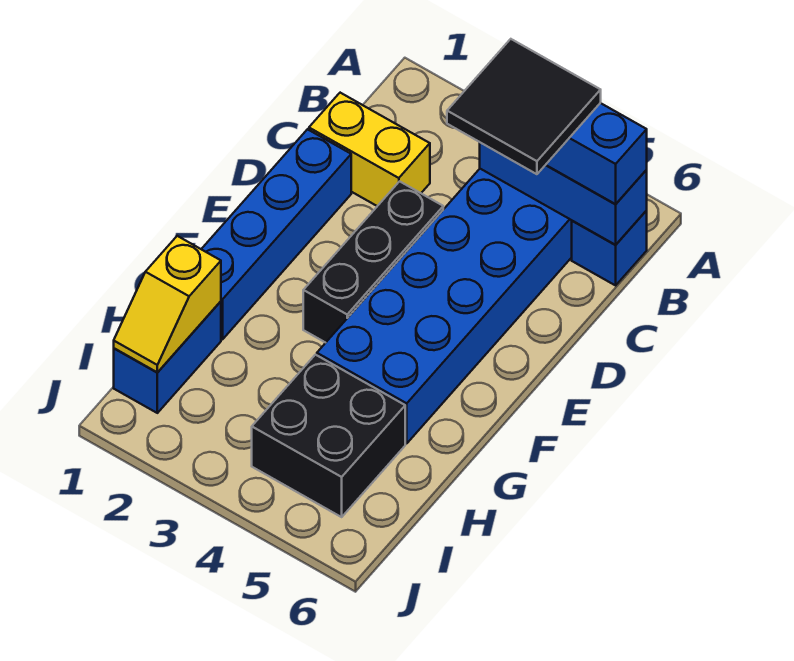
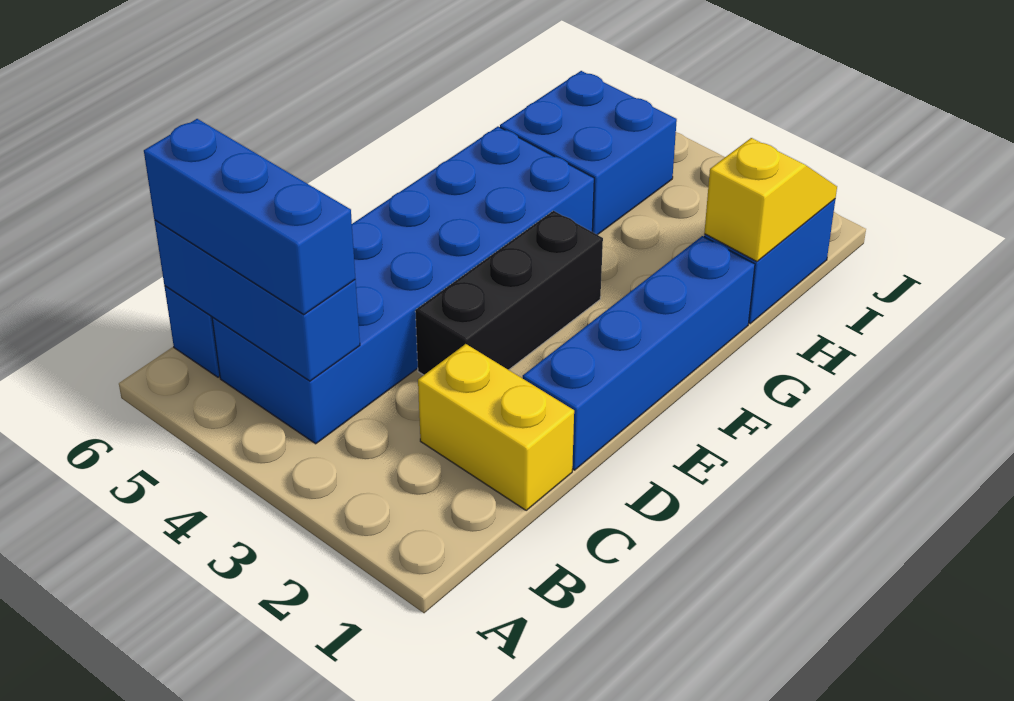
black 2x2 tile [447,39,601,174] -> none
black 2x2 brick [252,355,405,517] -> blue 2x2 brick [500,71,677,235]

